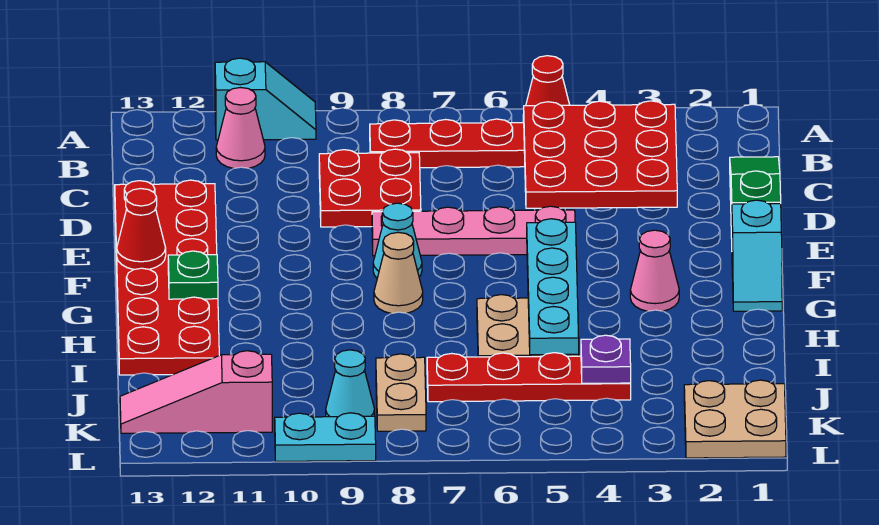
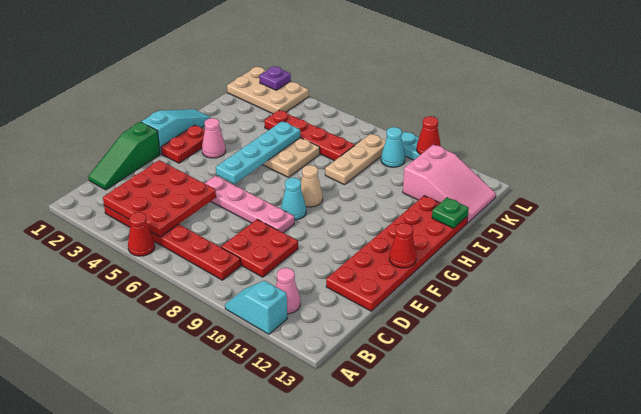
cyan 1x2 slope [732,200,782,311] -> cyan 1x3 slope [142,109,211,154]
none -> red 1x2 plate [161,125,205,163]
green 1x1 plate [168,251,218,299] -> green 1x1 plate moved to [432,198,469,228]
purple 1x1 plate [581,335,631,383] -> purple 1x1 plate moved to [259,67,291,90]
tan 1x2 plate [376,354,426,431] -> tan 1x3 plate [325,134,386,185]
tan 2x2 plate [684,380,786,458] -> tan 2x3 plate [227,67,309,114]
pink 1x3 slope [120,351,272,433] -> pink 2x3 slope [403,145,496,223]
none -> red 1x1 cone [416,116,441,155]

